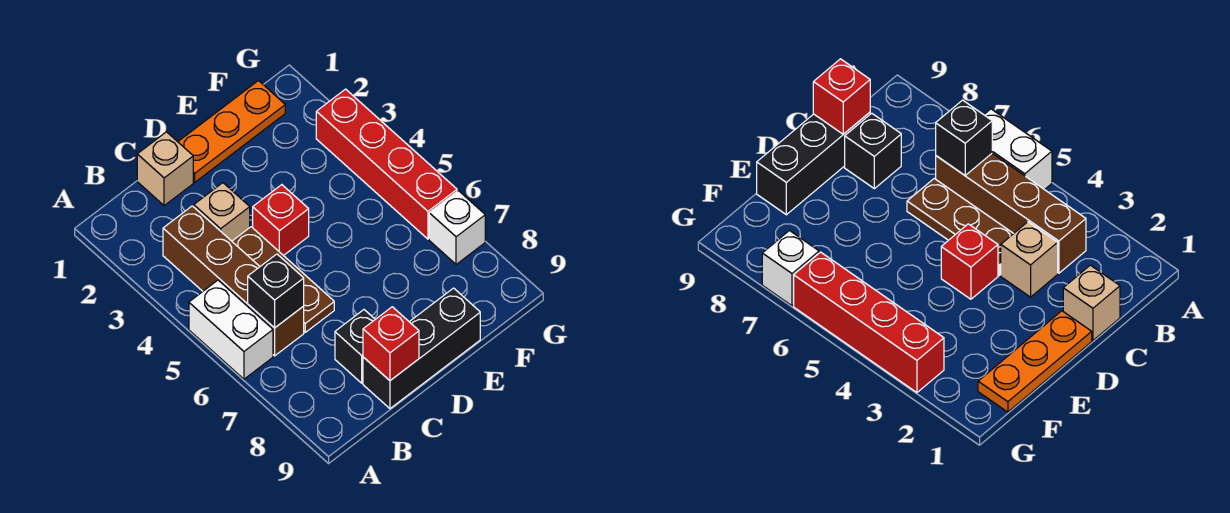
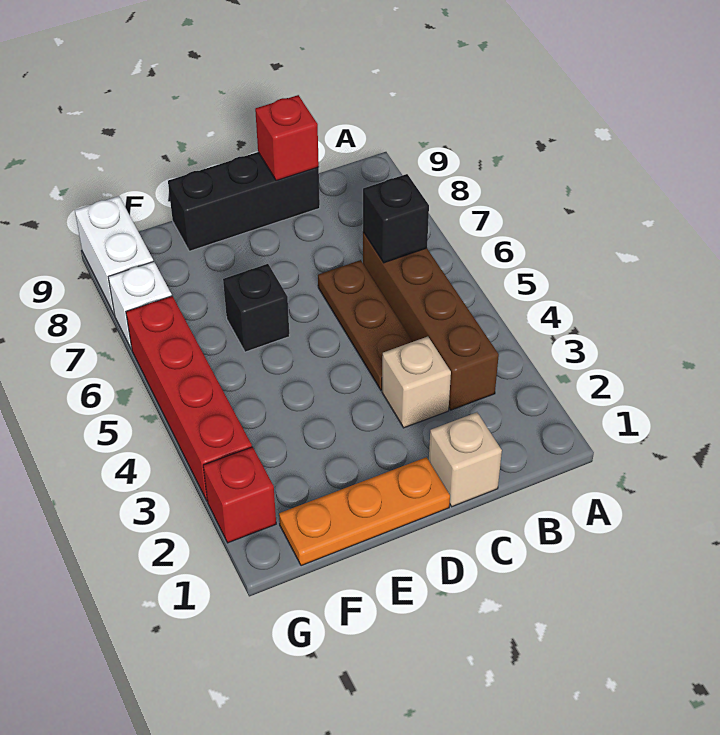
white 1x2 brick [189,280,273,379] -> white 1x2 brick moved to [75,196,153,315]
black 1x1 brick [335,310,375,383] -> black 1x1 brick moved to [223,264,289,352]
red 1x1 brick [253,185,309,256] -> red 1x1 brick moved to [203,447,276,543]

